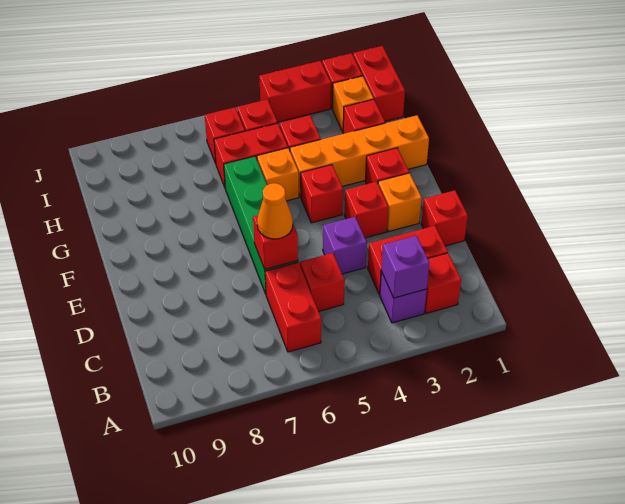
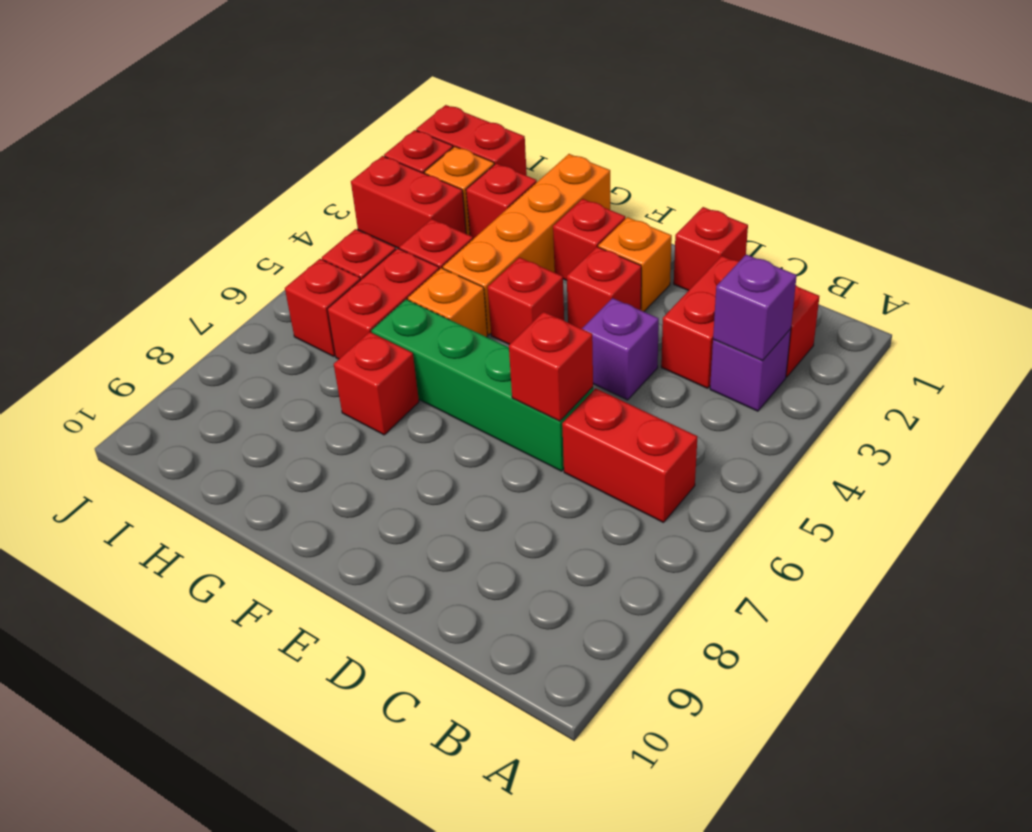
red 1x1 brick [300,253,344,311] -> red 1x1 brick moved to [334,332,419,435]
orange 1x1 cone [257,183,293,239] -> none
red 1x2 brick [259,61,331,122] -> red 1x2 brick turned to [351,156,466,249]

